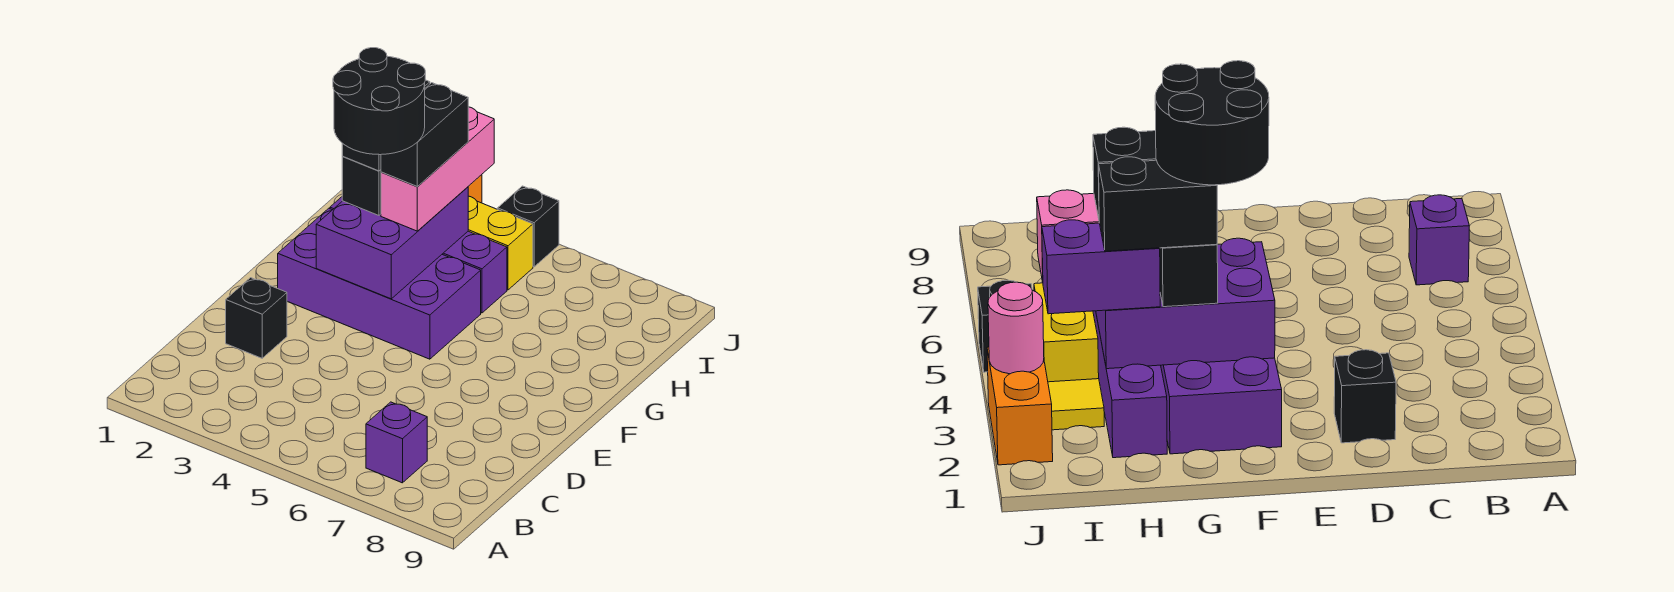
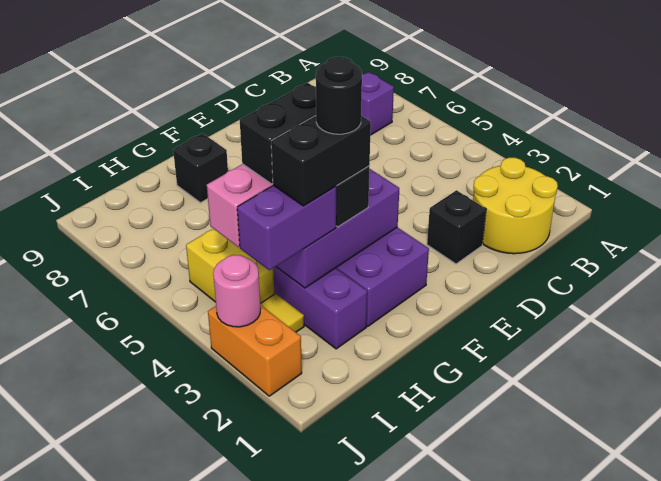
none -> yellow 2x2 round brick [473,158,558,254]
black 2x2 round brick [333,48,425,155] -> black 1x1 round brick [316,57,362,134]
black 1x1 brick [498,186,559,267] -> black 1x1 brick moved to [173,133,228,203]

